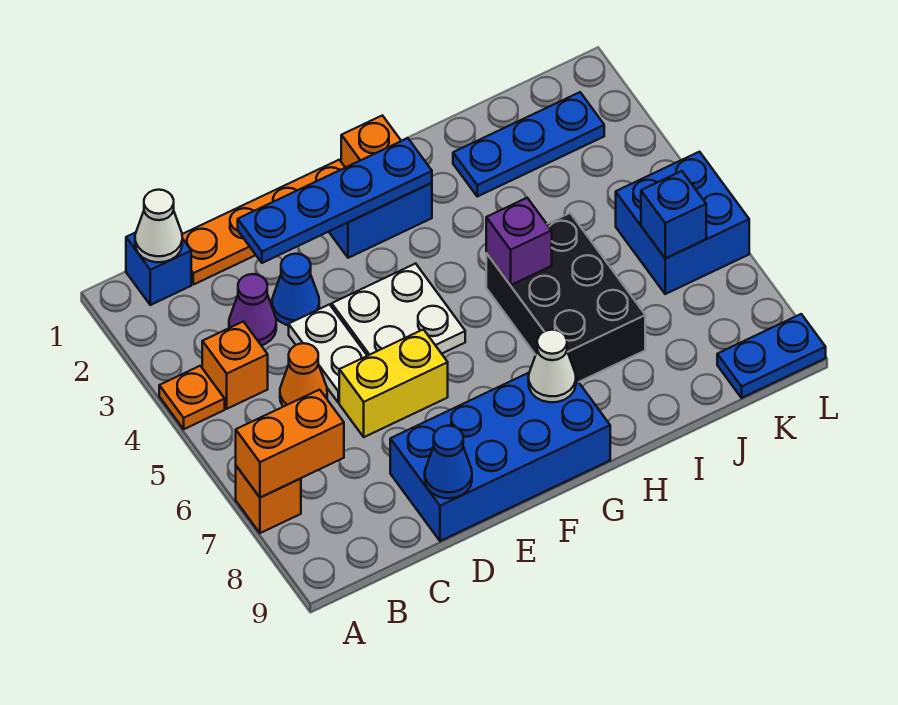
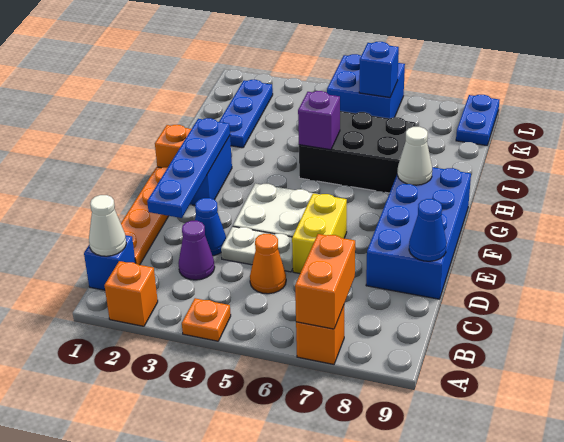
orange 1x1 brick [202,322,268,409] -> orange 1x1 brick moved to [104,261,158,326]

